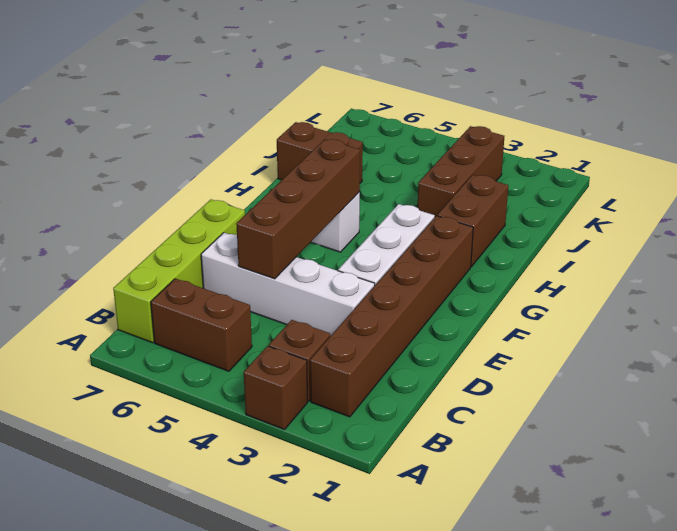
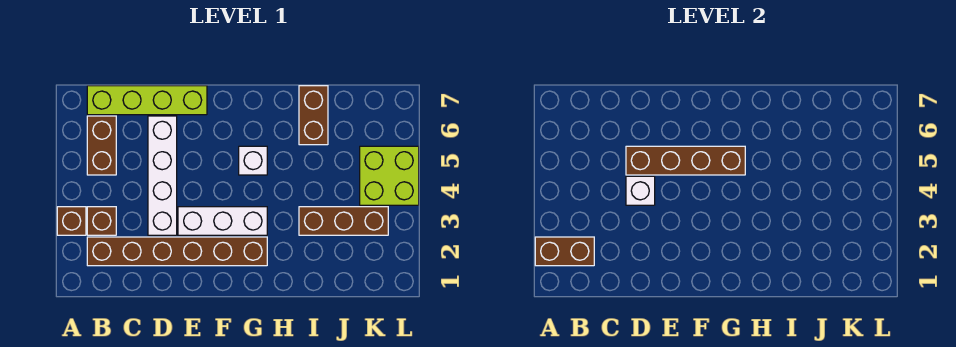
none -> white 1x1 brick [626,176,655,205]
brown 1x2 brick [437,175,508,267] -> brown 1x2 brick moved to [535,237,594,266]
none -> lime 2x2 brick [360,146,419,205]

